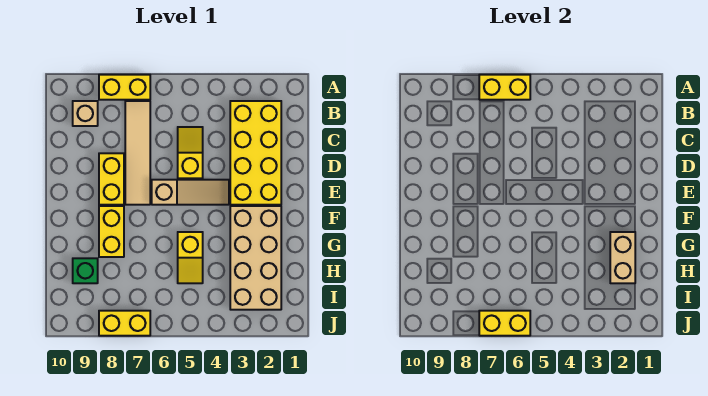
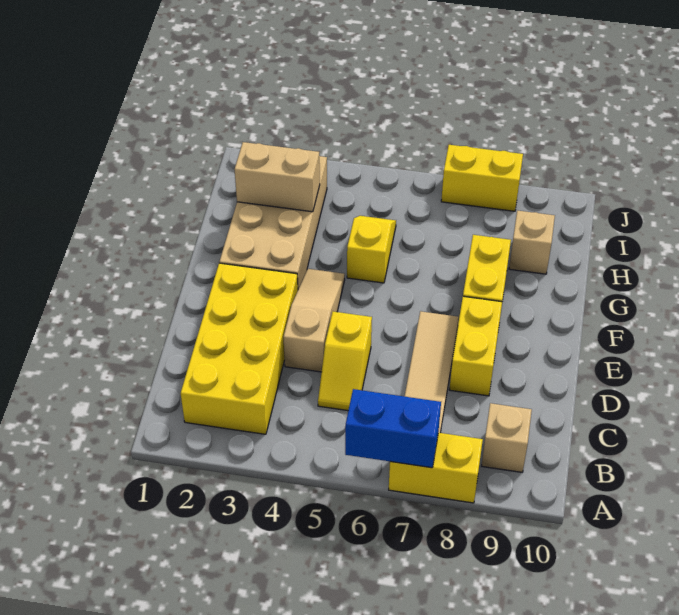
yellow 1x2 brick [479,75,530,100] -> blue 1x2 brick [345,389,441,468]
tan 1x3 slope [152,180,229,205] -> tan 1x3 slope turned to [284,269,345,372]
tan 1x2 brick [610,232,635,283] -> tan 1x2 brick turned to [234,142,320,212]
green 1x1 brick [73,258,98,283] -> tan 1x1 brick [509,210,555,274]
yellow 1x2 brick [479,311,530,336] -> none

